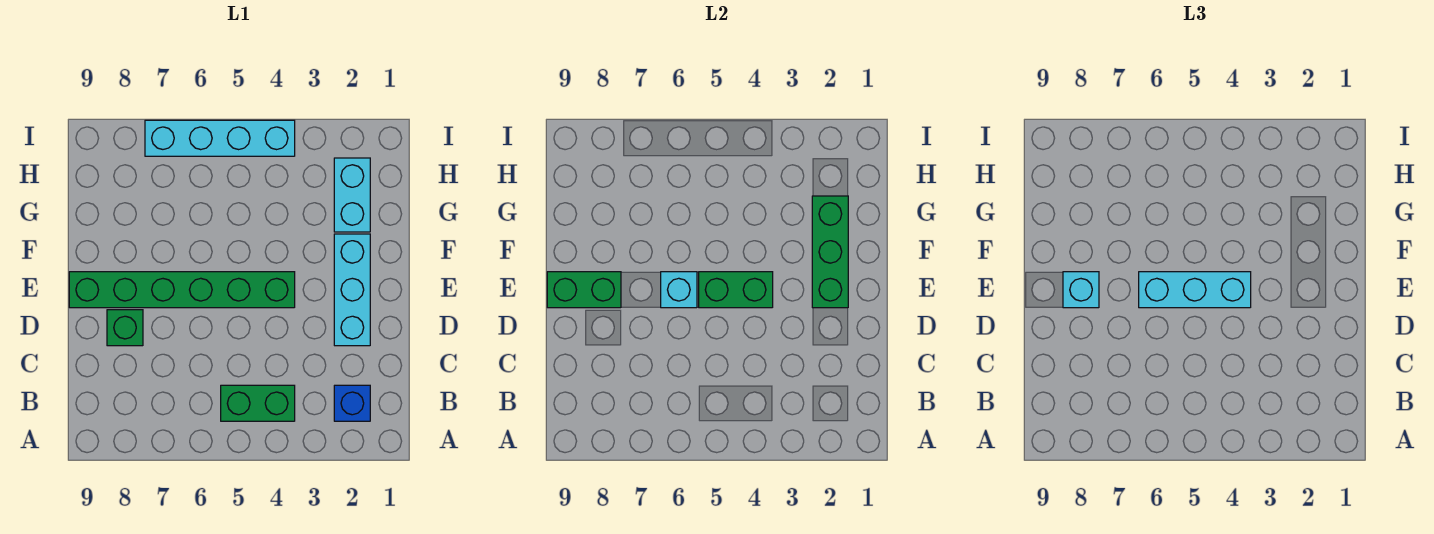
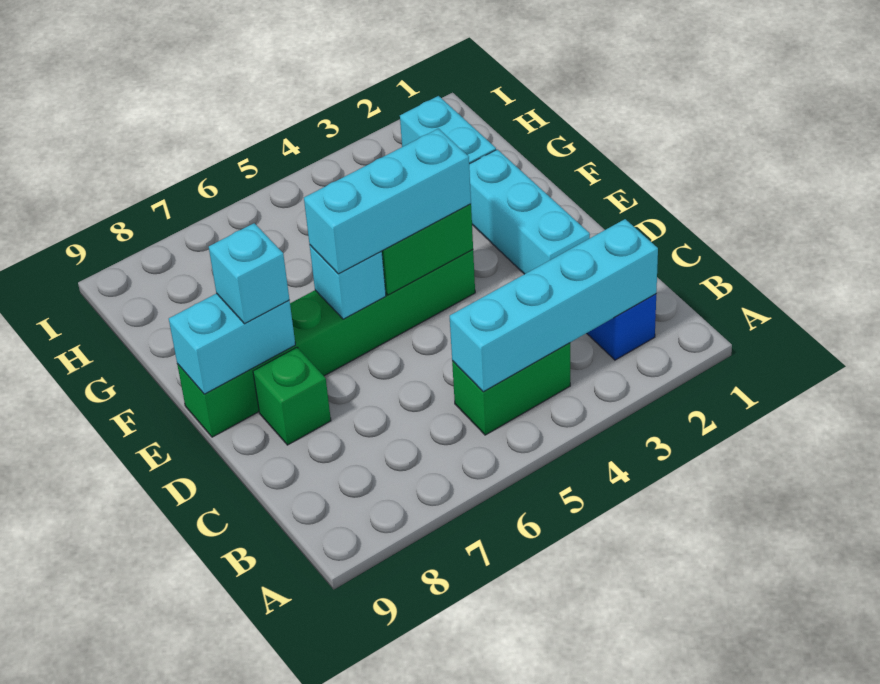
green 1x3 brick [812,196,848,308] -> none
green 1x2 brick [547,272,621,308] -> cyan 1x2 brick [169,293,295,394]
cyan 1x4 brick [145,120,295,156] -> cyan 1x4 brick moved to [450,219,658,392]

